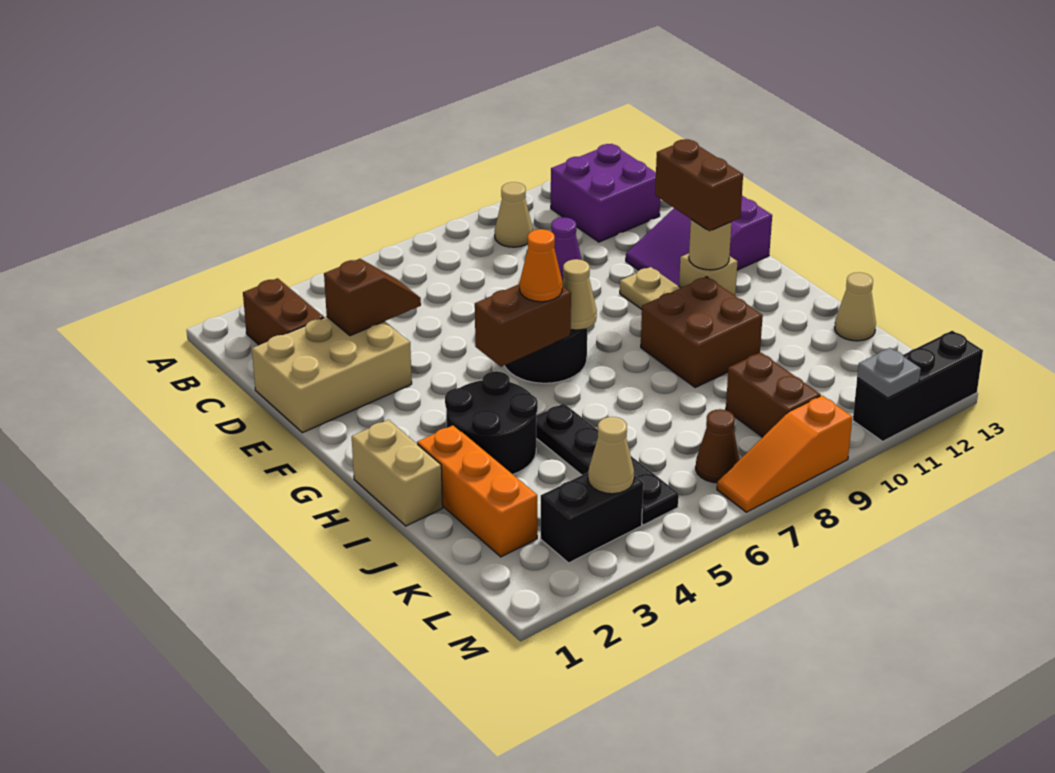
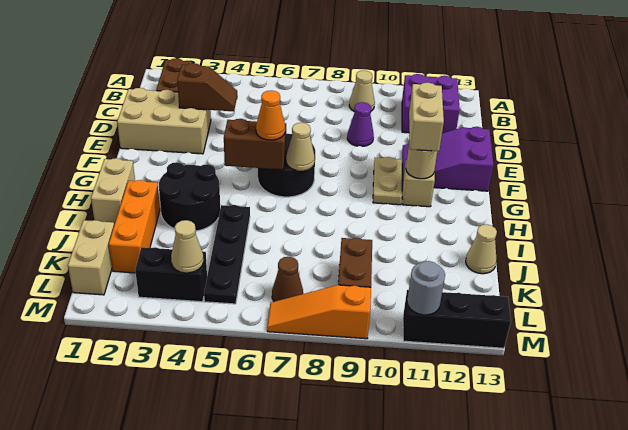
brown 1x2 brick [655,139,743,231] -> tan 1x2 brick [409,83,444,151]
brown 2x2 brick [641,277,763,387] -> none
none -> tan 1x2 brick [68,220,114,295]
grey 1x1 plate [857,348,921,398] -> grey 1x1 round brick [407,261,445,315]

